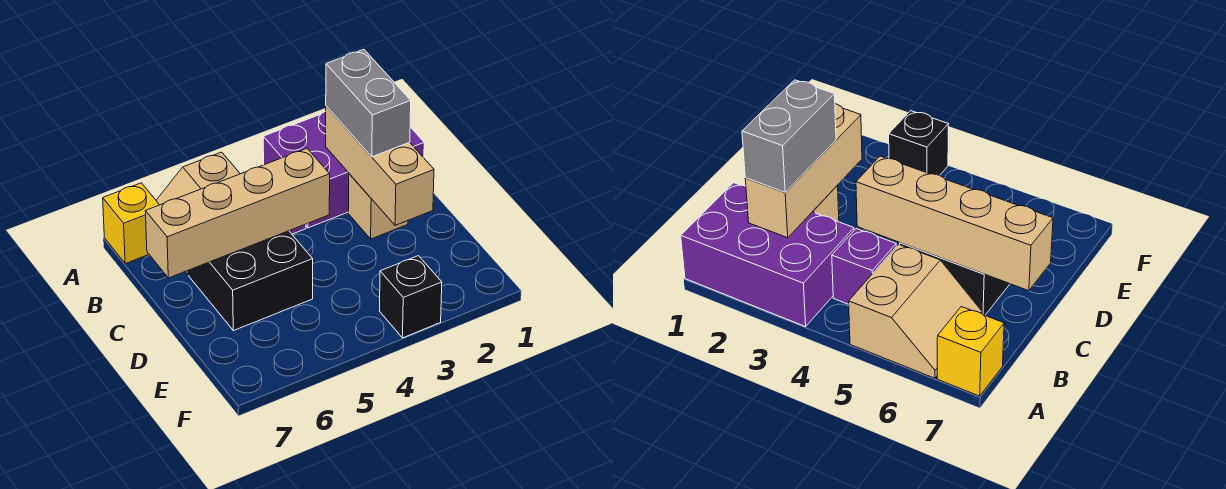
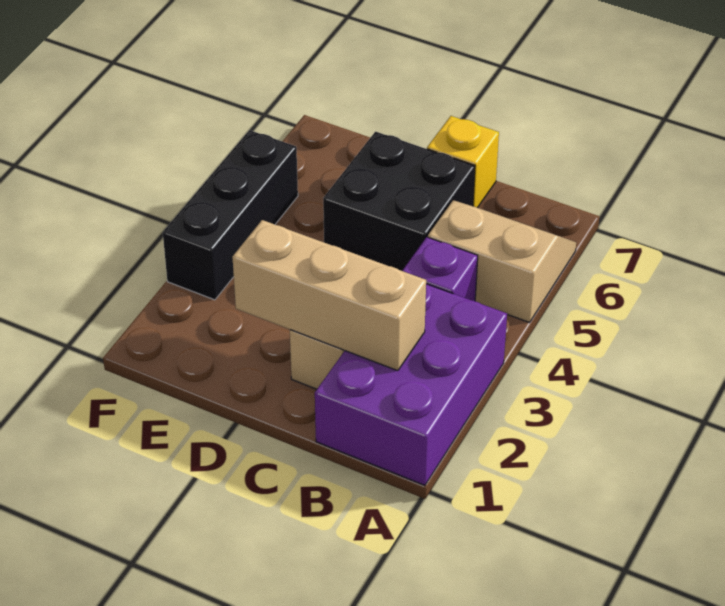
yellow 1x1 brick [103,183,159,263] -> yellow 1x1 brick moved to [427,116,499,208]
grey 1x2 brick [326,49,411,157] -> none
tan 1x4 brick [145,148,330,278] -> none
black 1x1 brick [380,256,442,338] -> black 1x3 brick [163,130,298,300]

